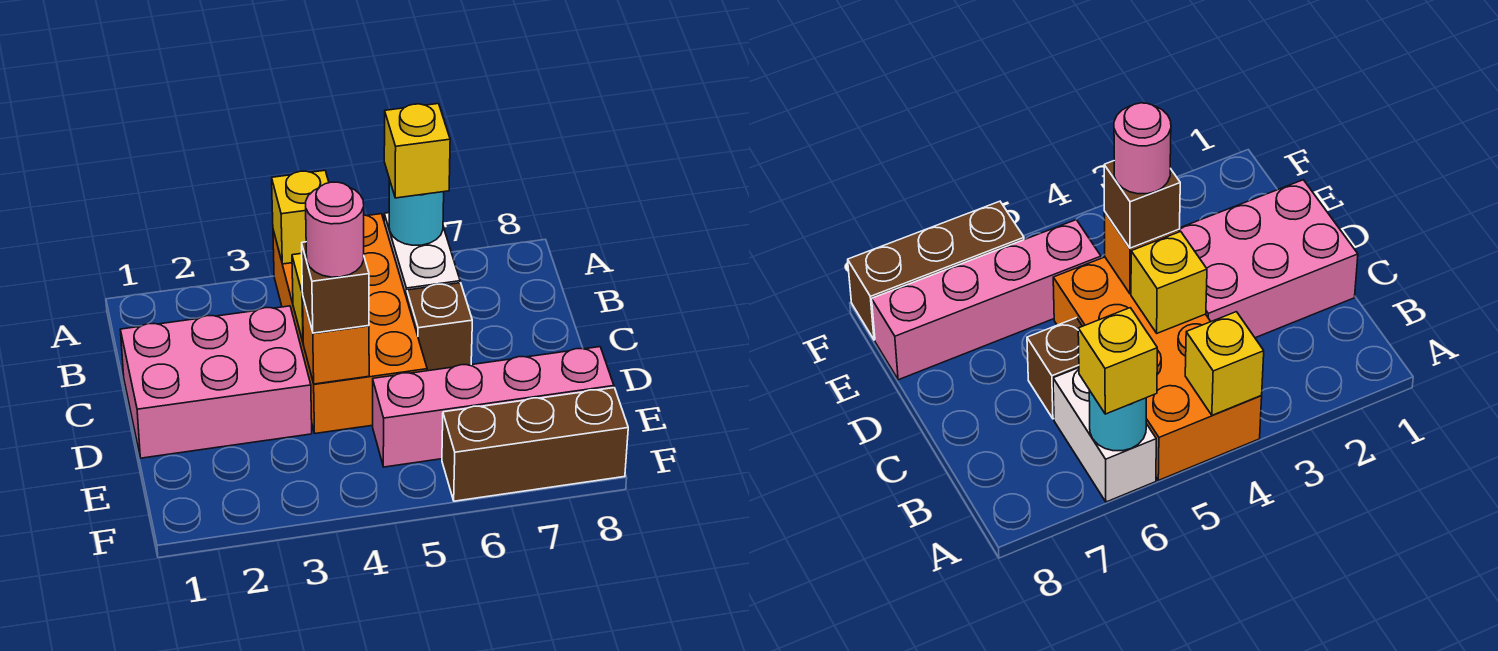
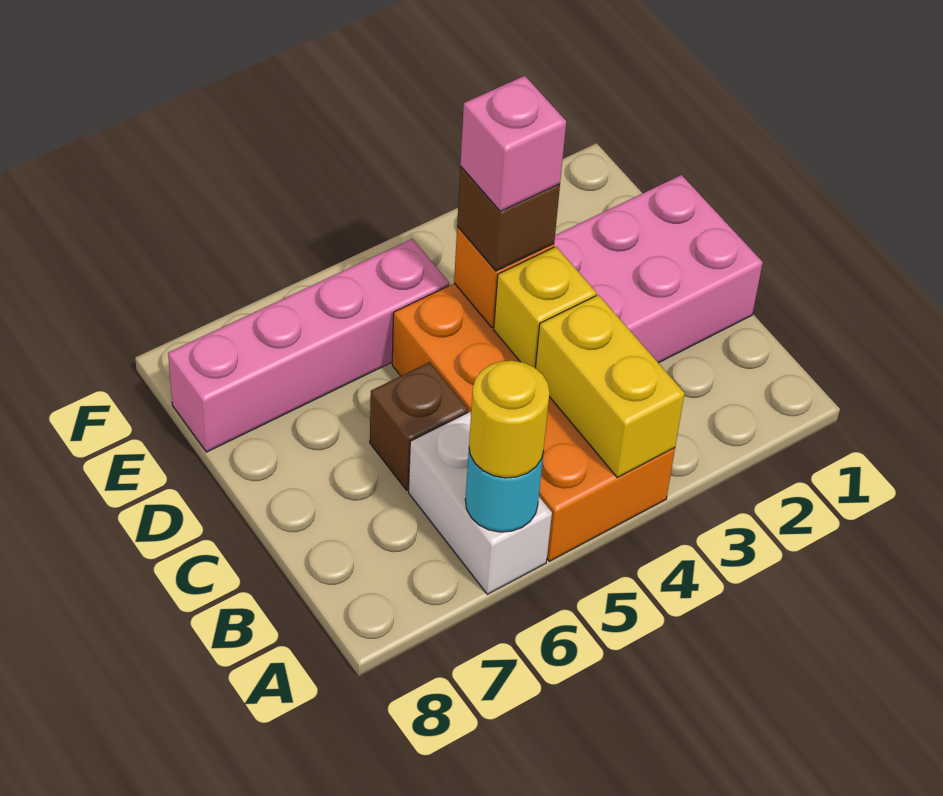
yellow 1x1 brick [272,170,329,264] -> yellow 1x2 brick [536,295,685,477]
yellow 1x1 brick [384,104,450,198] -> yellow 1x1 round brick [469,361,550,478]
pink 1x1 round brick [306,182,364,277] -> pink 1x1 brick [460,76,566,211]
brown 1x3 brick [442,388,628,501] -> none

